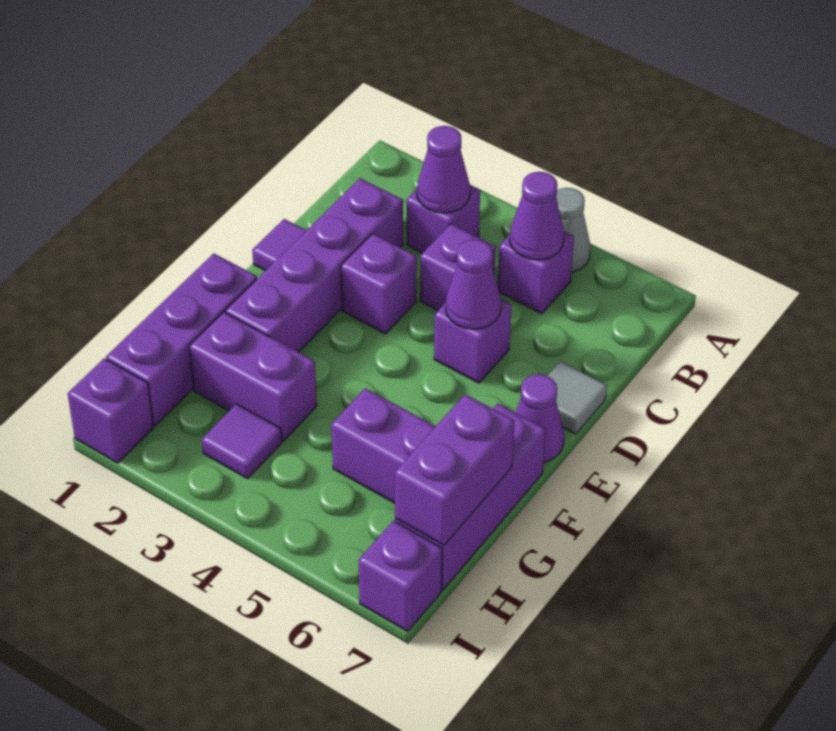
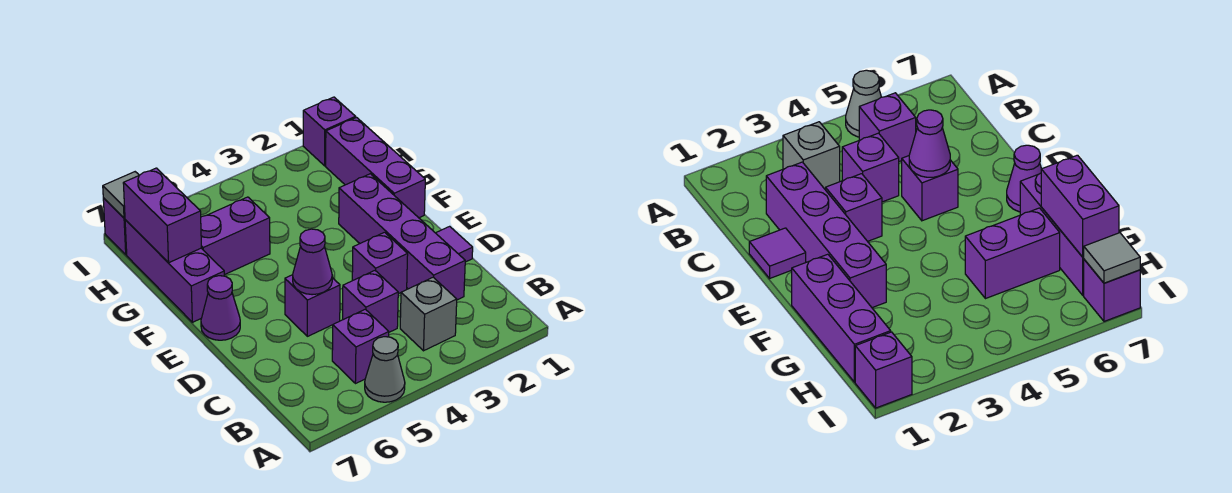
purple 1x1 brick [407,185,480,253] -> grey 1x1 brick [400,277,457,351]
purple 1x1 cone [417,126,470,213] -> none
purple 1x1 cone [510,172,564,260] -> none
grey 1x1 tile [548,361,607,434] -> grey 1x1 tile moved to [103,172,139,218]
purple 1x2 brick [189,312,317,441] -> none
purple 1x1 tile [202,404,282,479] -> none

